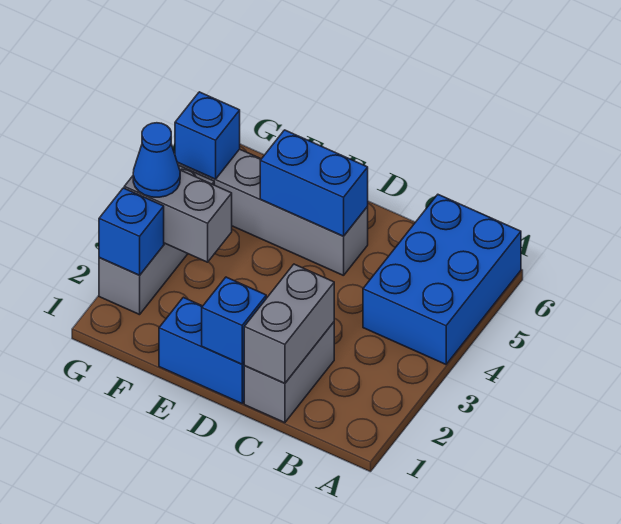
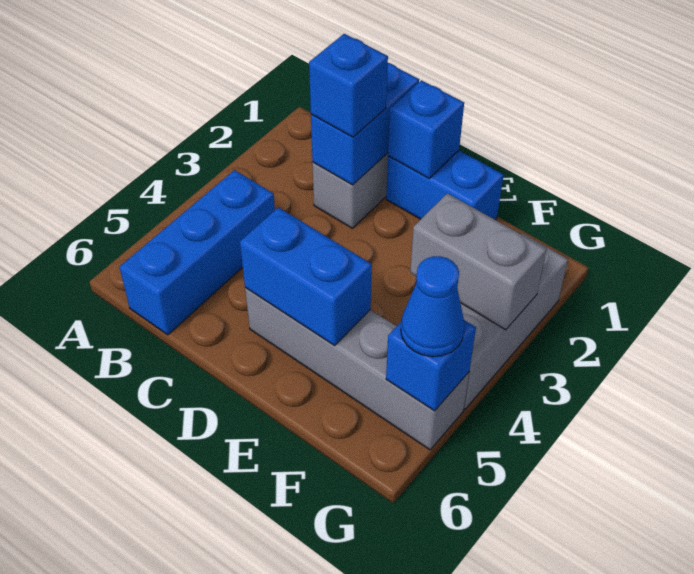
blue 2x3 brick [363,195,521,364] -> blue 1x3 brick [120,170,275,335]
grey 1x2 brick [244,264,334,383] -> blue 1x2 brick [311,63,419,185]
blue 1x1 brick [99,188,164,275] -> blue 1x1 brick moved to [309,34,388,137]
blue 1x1 cone [133,123,180,197] -> blue 1x1 cone moved to [401,256,465,357]

